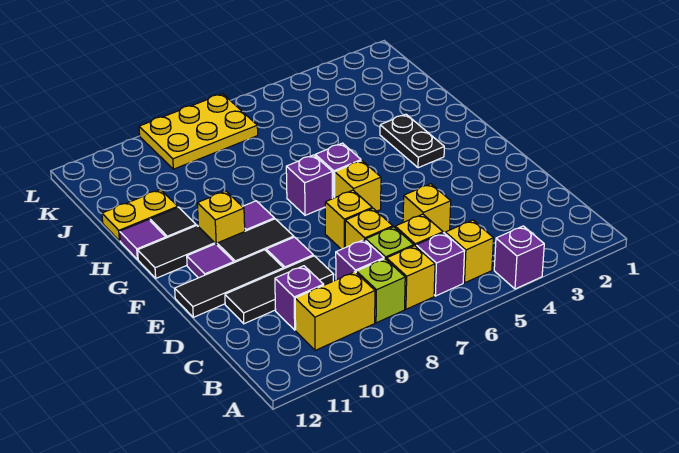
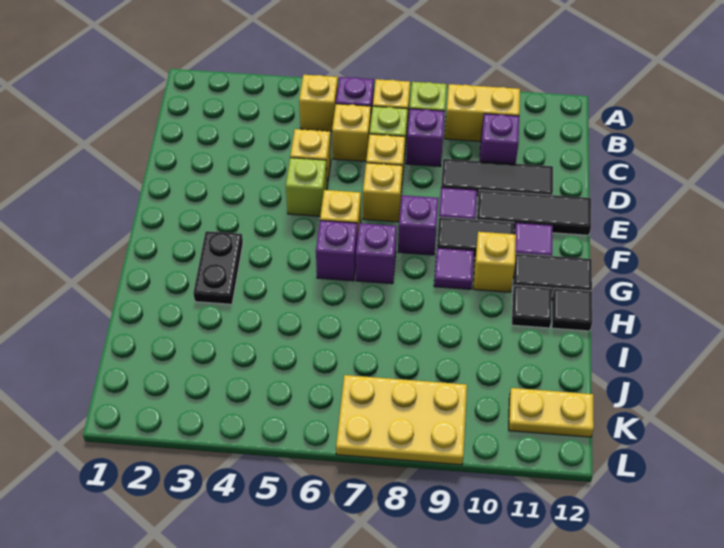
purple 1x1 brick [494,226,544,289] -> purple 1x1 brick moved to [398,195,439,255]
none -> lime 1x1 brick [286,158,327,216]
purple 1x1 tile [120,220,166,260] -> black 1x1 tile [552,288,592,331]
yellow 1x2 plate [102,189,178,241] -> yellow 1x2 plate moved to [509,388,594,437]

